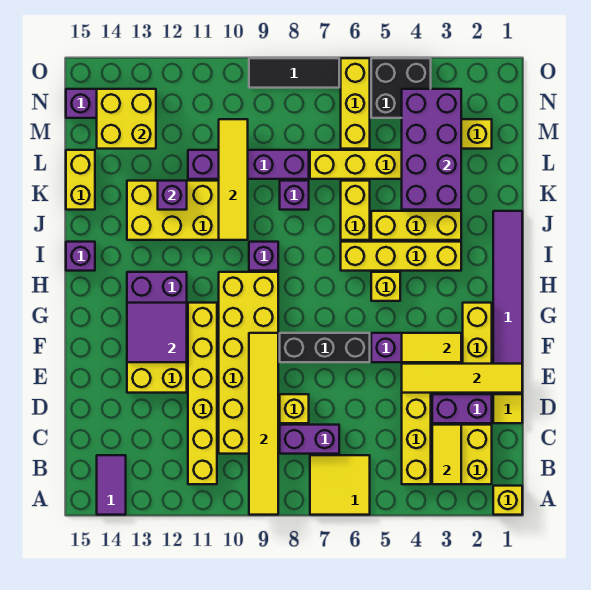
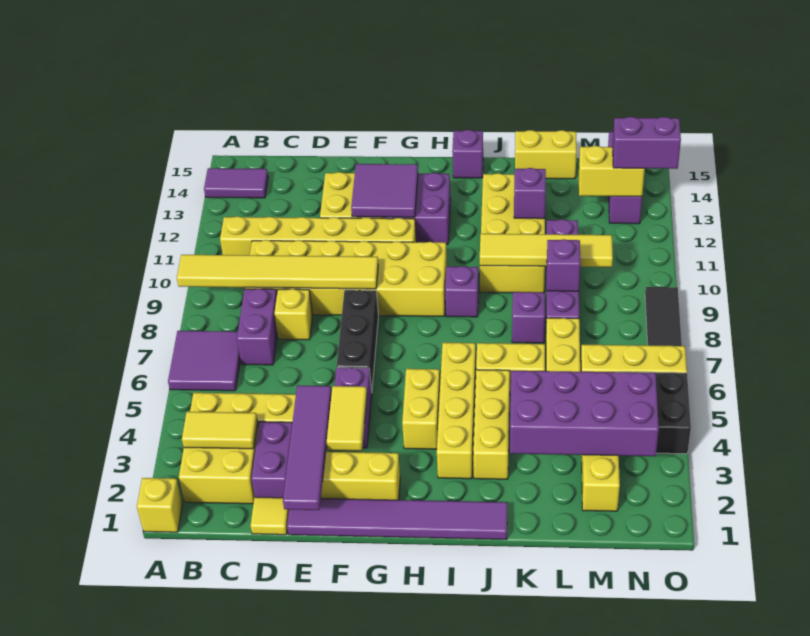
yellow 2x2 tile [310,455,370,515] -> purple 2x2 tile [168,331,240,391]
yellow 1x4 tile [402,364,522,393] -> purple 1x4 tile [283,385,332,510]
yellow 1x1 brick [371,272,400,301] -> yellow 1x2 brick [402,369,440,449]
none -> purple 1x1 brick [547,239,580,291]
yellow 2x2 brick [97,89,156,149] -> yellow 1x2 brick [579,146,645,196]
none -> purple 1x2 brick [612,117,681,169]

